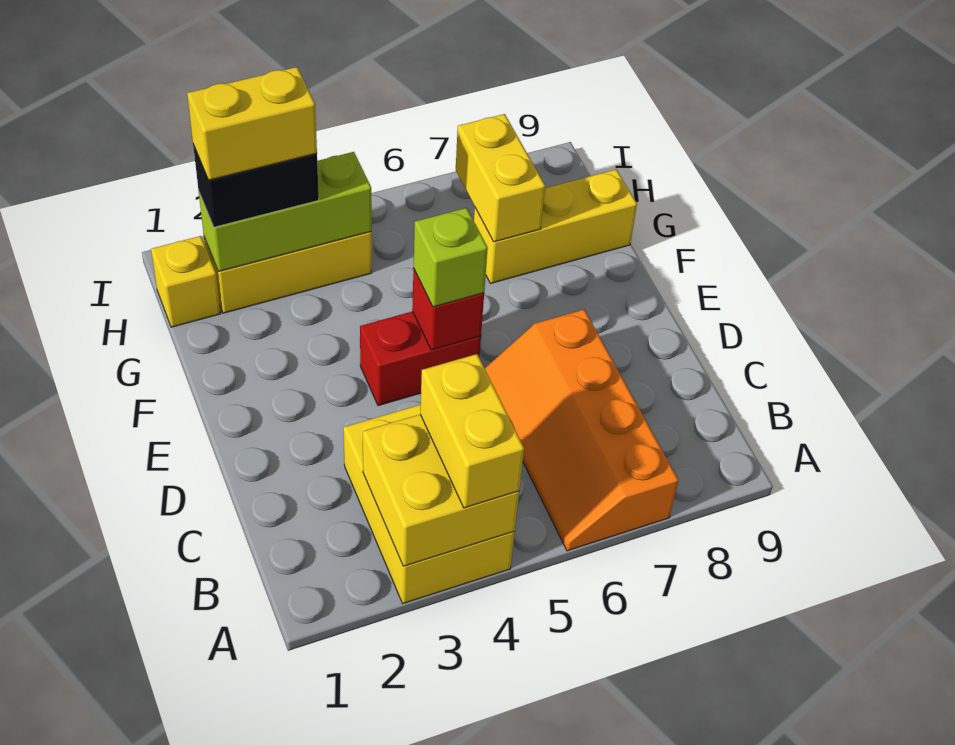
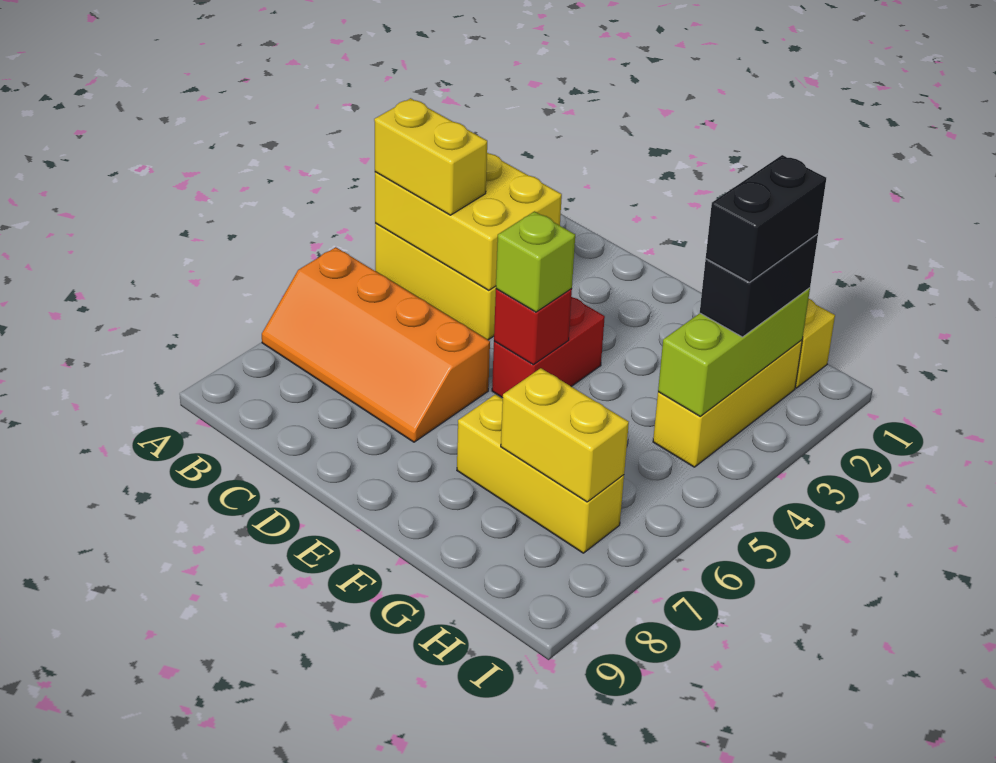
yellow 2x2 brick [363,415,519,566] -> yellow 2x3 brick [375,153,562,290]
orange 2x4 slope [485,310,678,551] -> orange 2x4 slope turned to [262,247,490,442]
yellow 1x3 brick [474,170,637,283] -> yellow 1x3 brick turned to [457,394,624,553]
yellow 1x2 brick [187,67,317,180] -> black 1x2 brick [706,155,826,282]

